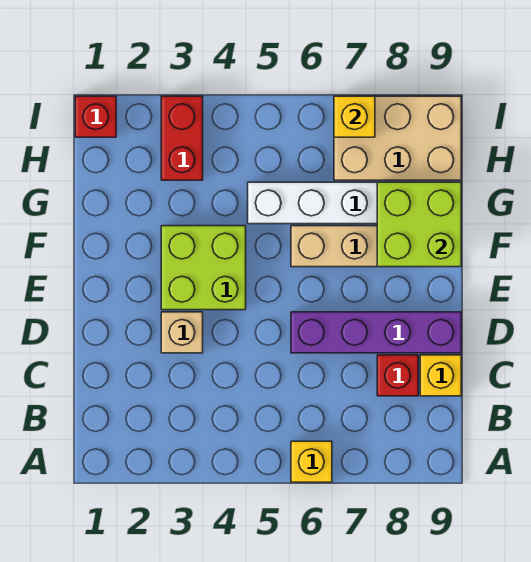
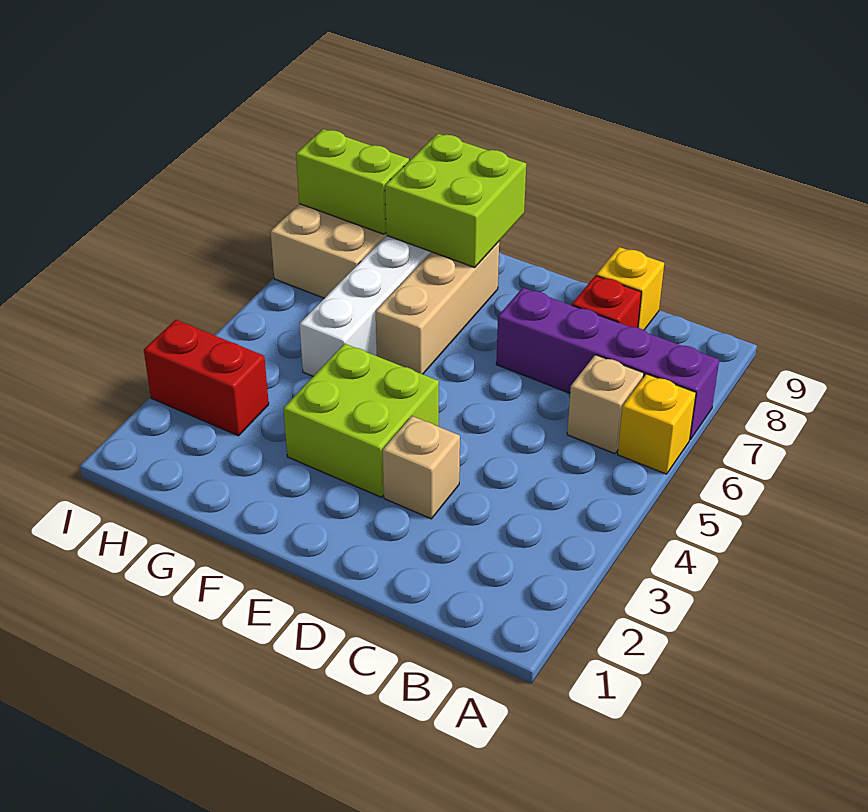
none -> tan 1x1 brick [567,355,644,454]
purple 1x4 brick [291,312,461,353] -> purple 1x4 brick turned to [496,288,719,439]
none -> lime 1x2 brick [296,129,409,234]
red 1x1 brick [75,96,116,137] -> none
yellow 1x1 brick [334,96,375,137] -> none

